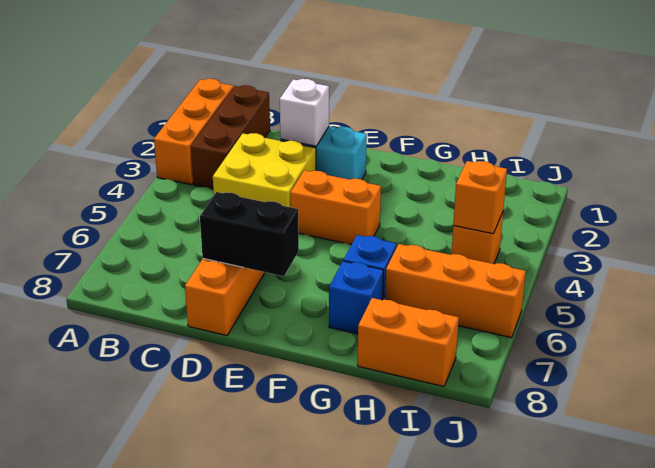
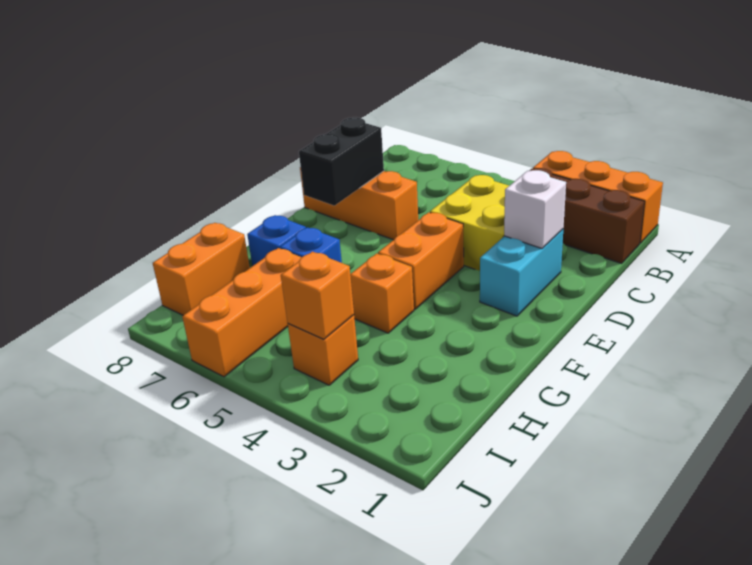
none -> orange 1x1 brick [350,253,414,333]

